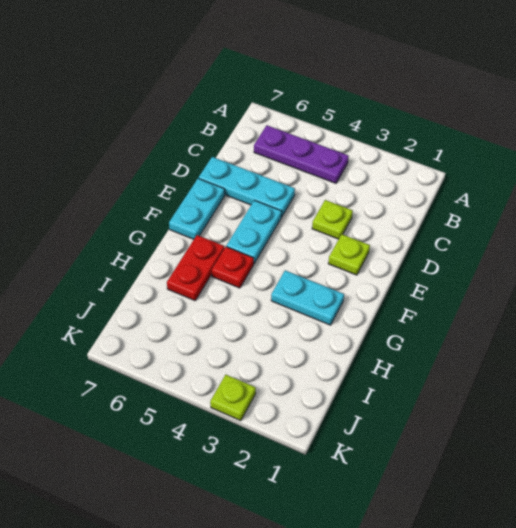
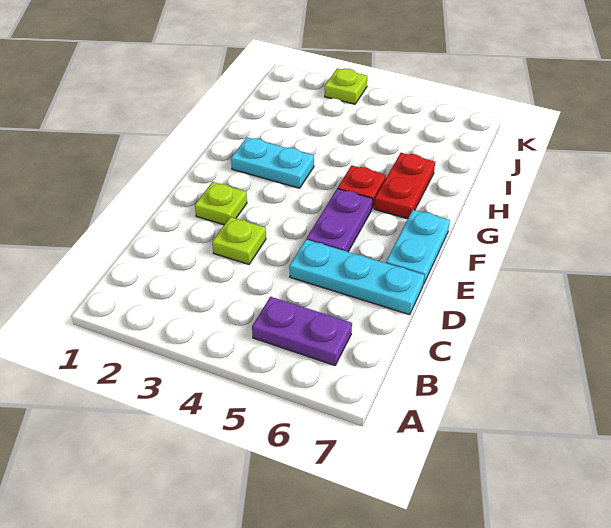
purple 1x3 plate [254,125,349,183] -> purple 1x2 plate [252,297,352,365]
cyan 1x2 plate [226,200,282,263] -> purple 1x2 plate [306,189,373,252]

